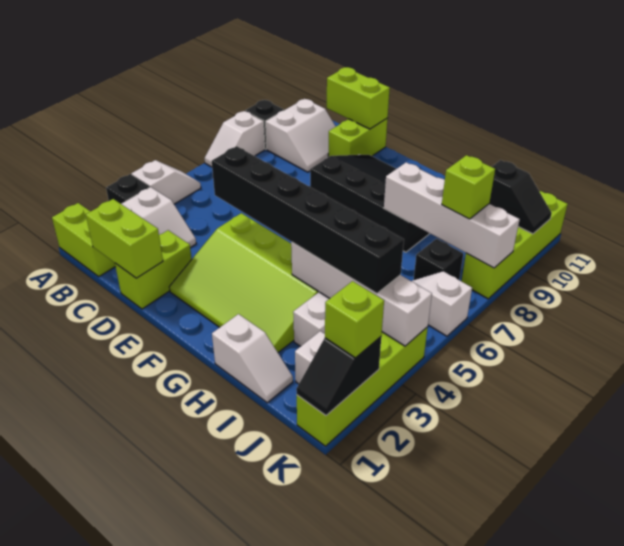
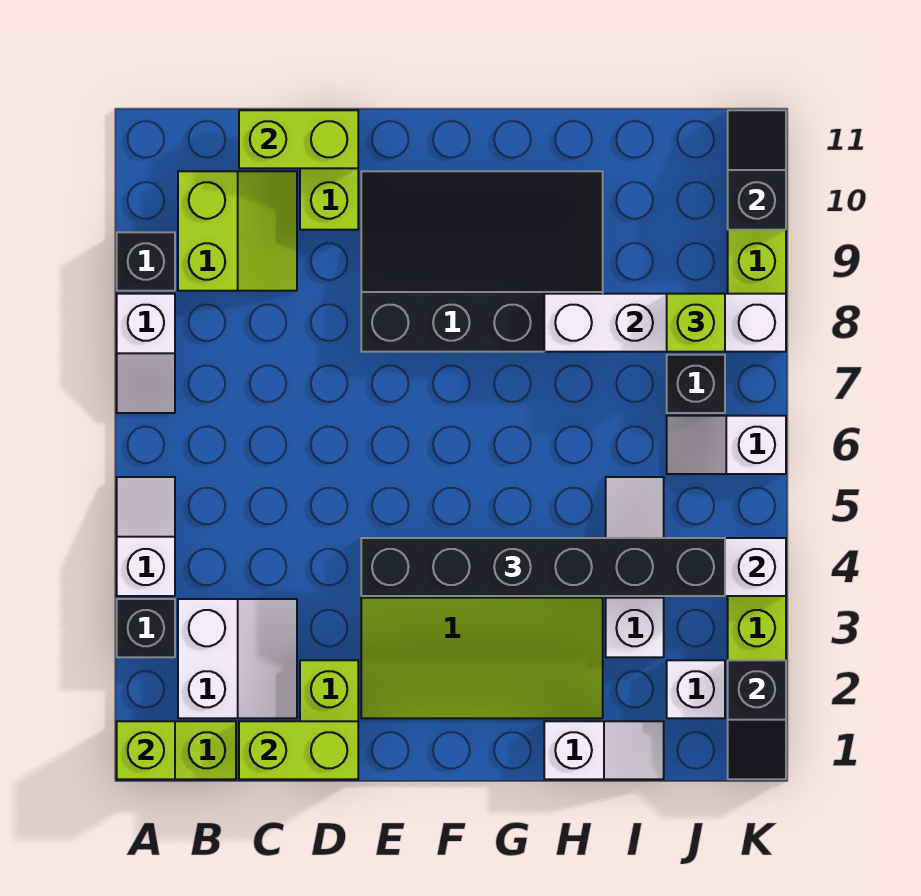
white 2x2 slope [266,99,336,172] -> lime 2x2 slope [178,171,297,291]
black 1x2 slope [489,160,552,234] -> black 1x2 slope turned to [728,110,786,230]
lime 1x1 brick [325,281,384,358] -> lime 1x1 brick moved to [117,721,175,779]

